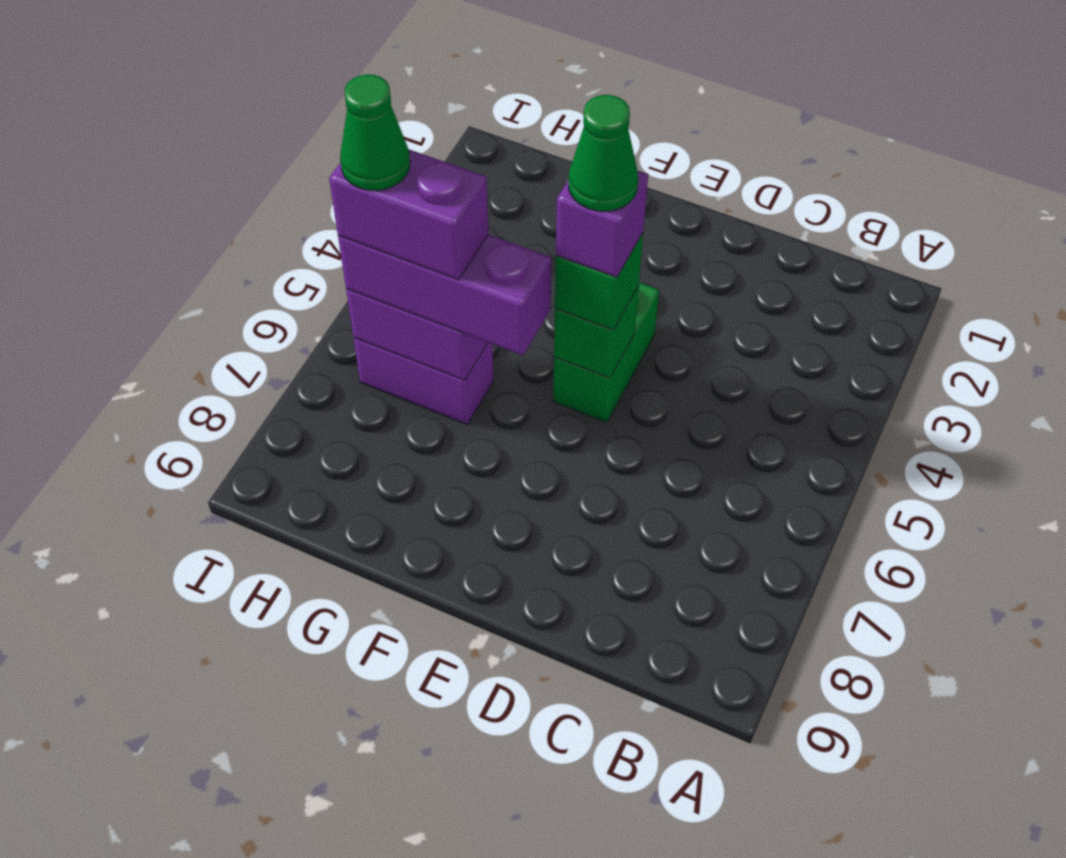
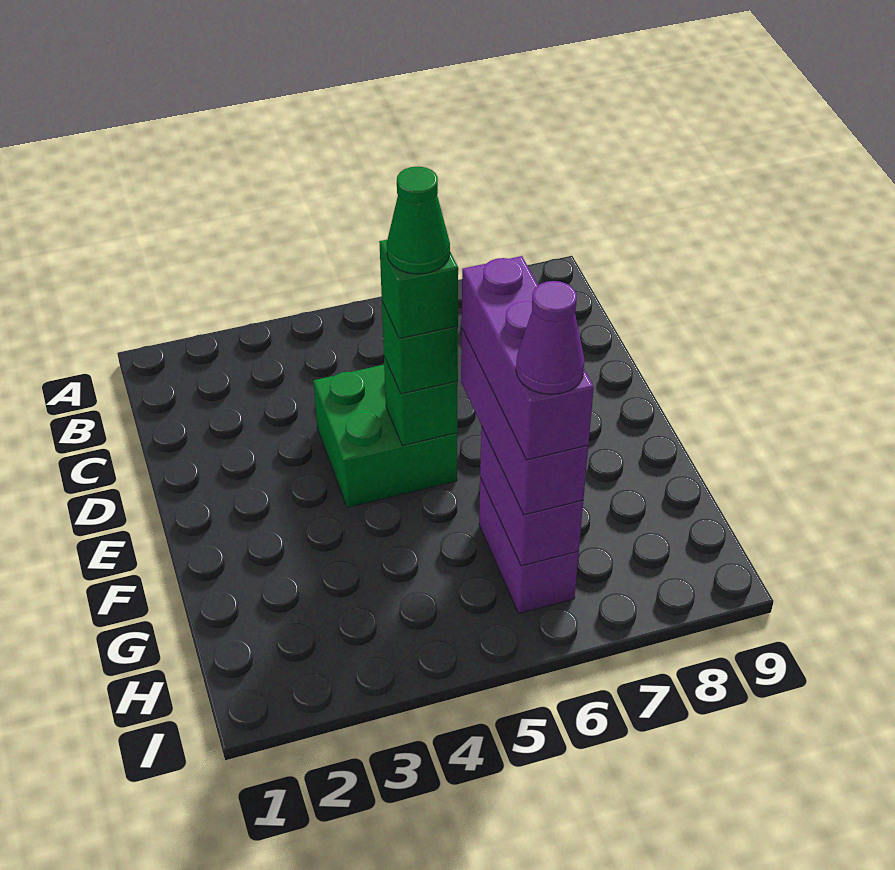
green 1x2 brick [553,282,659,422] -> green 2x2 brick [313,365,457,508]
purple 1x1 brick [556,171,648,277] -> green 1x1 brick [379,240,458,339]
purple 1x2 brick [329,150,489,280] -> purple 1x3 brick [462,256,594,460]
green 1x1 cone [340,74,410,190] -> purple 1x1 cone [516,281,585,395]

